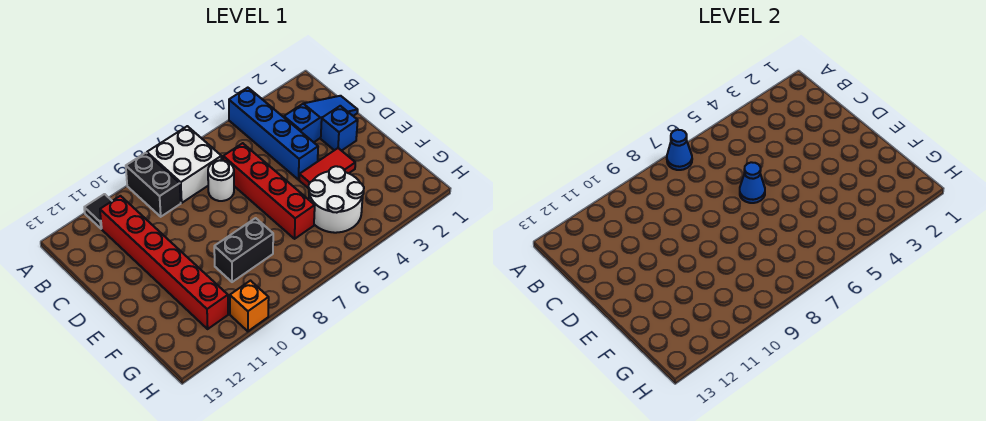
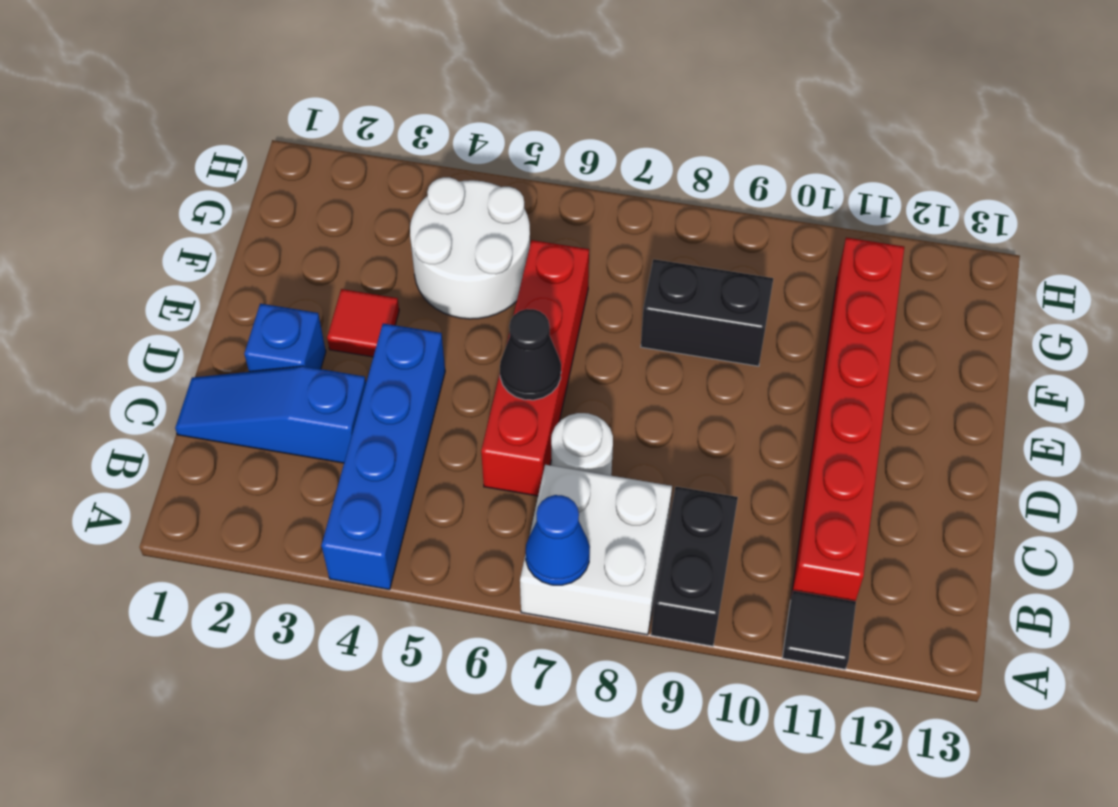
blue 1x1 cone [740,162,765,203] -> black 1x1 cone [500,309,561,400]
red 1x2 tile [299,148,355,189] -> red 1x1 tile [327,289,399,357]
orange 1x1 brick [230,281,269,331] -> none

